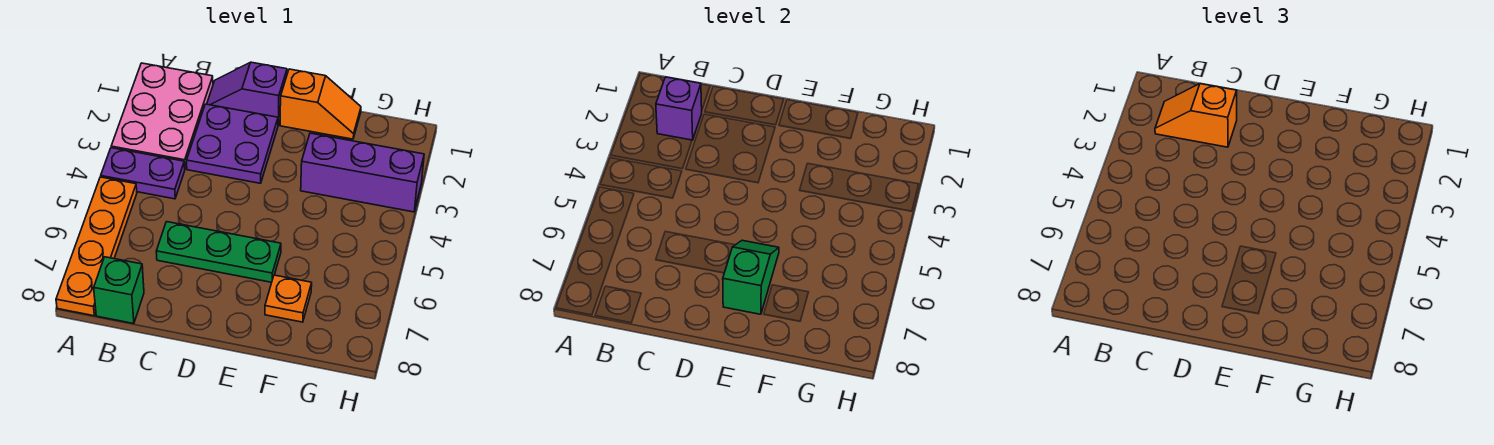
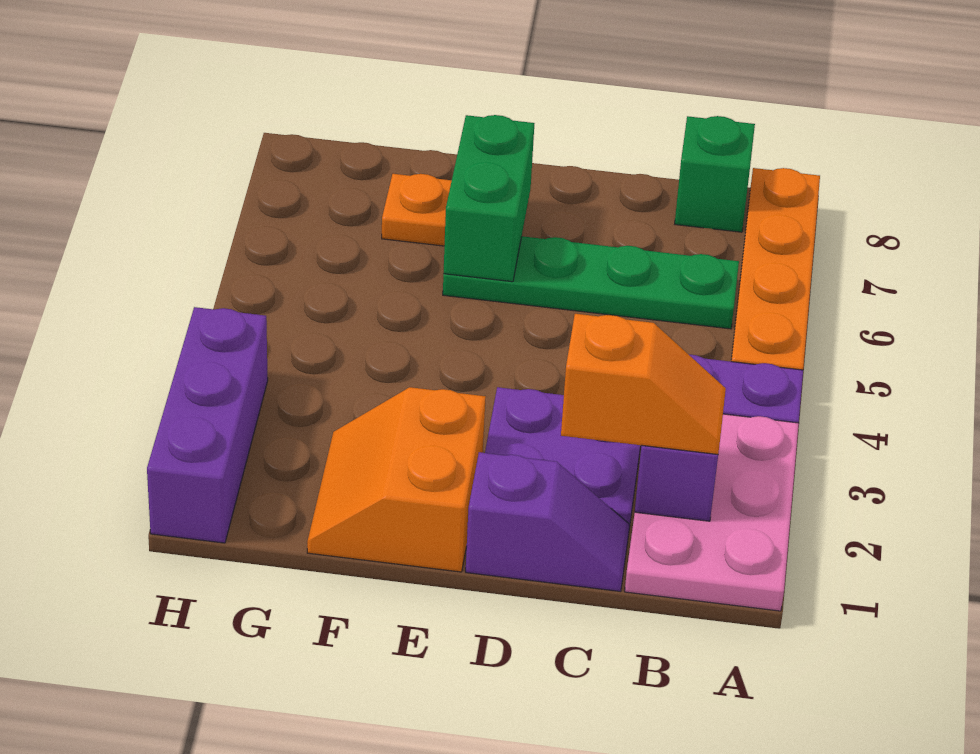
green 1x3 plate [156,222,281,282] -> green 1x4 plate [443,236,739,329]
orange 1x2 slope [280,69,361,139] -> orange 2x2 slope [307,387,486,572]
green 1x2 slope [723,240,779,314] -> green 1x2 brick [443,115,534,282]
purple 1x3 brick [301,133,424,212] -> purple 1x3 brick turned to [147,307,268,543]

